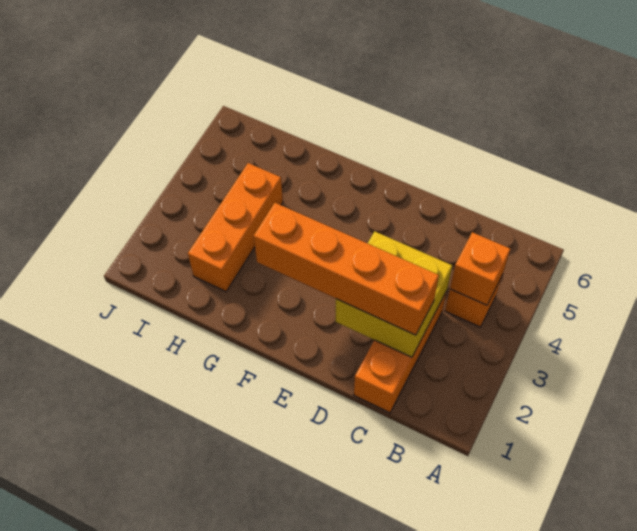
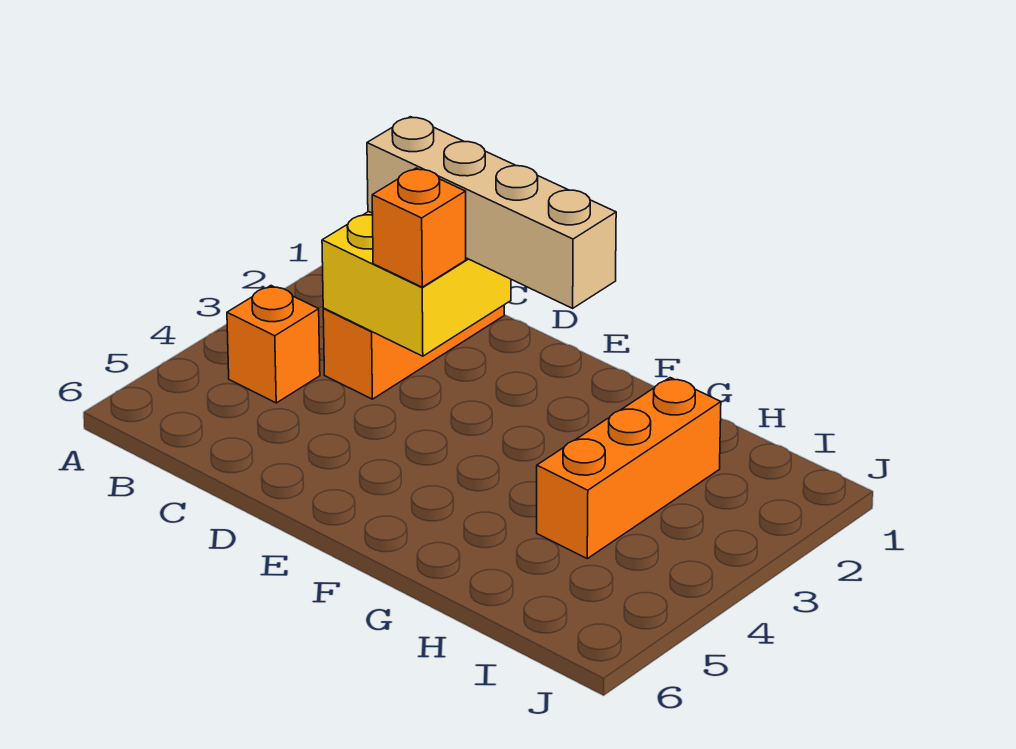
orange 1x1 brick [450,232,510,305] -> orange 1x1 brick moved to [372,168,466,287]
orange 1x4 brick [254,203,439,335] -> tan 1x4 brick [367,117,616,308]

